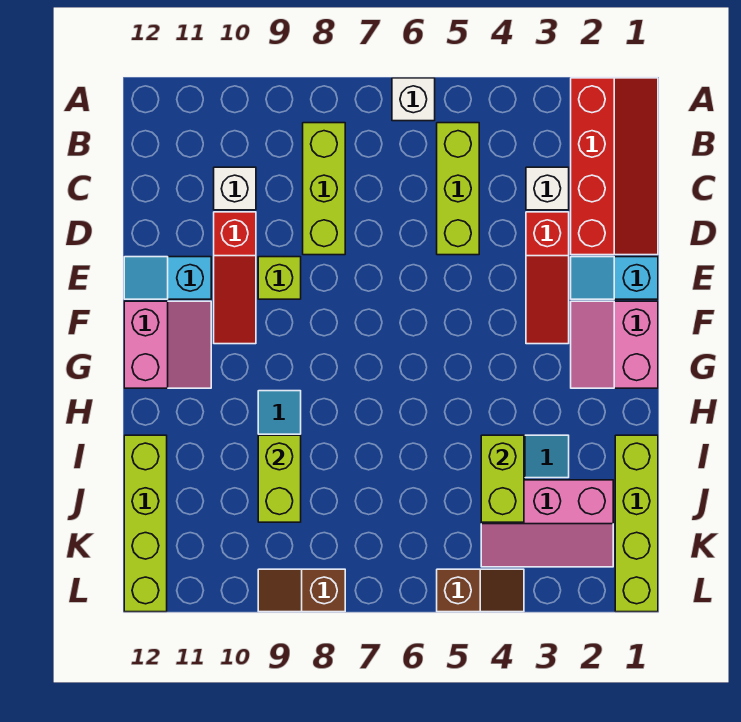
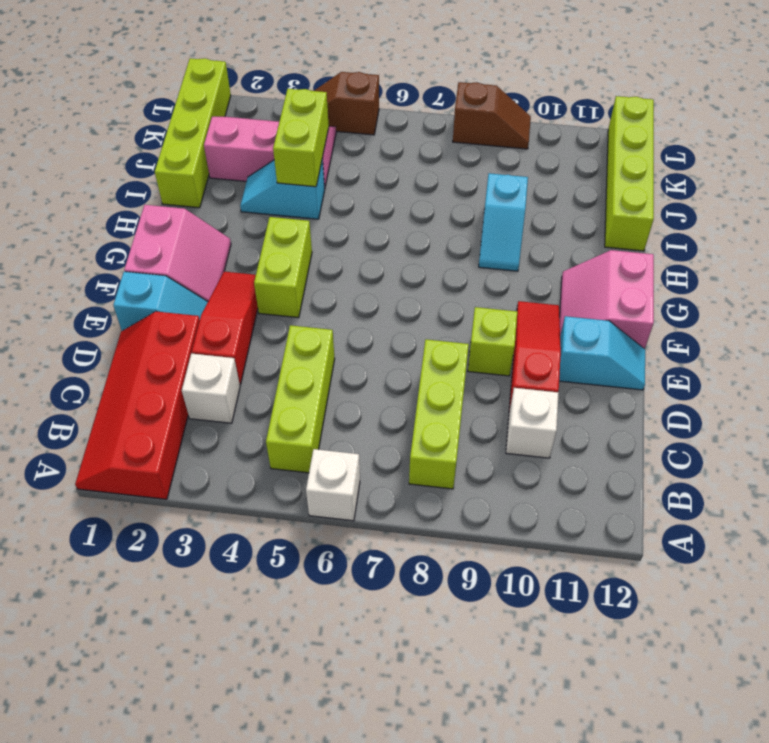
lime 1x2 brick [258,435,301,522] -> lime 1x2 brick moved to [254,217,312,318]

